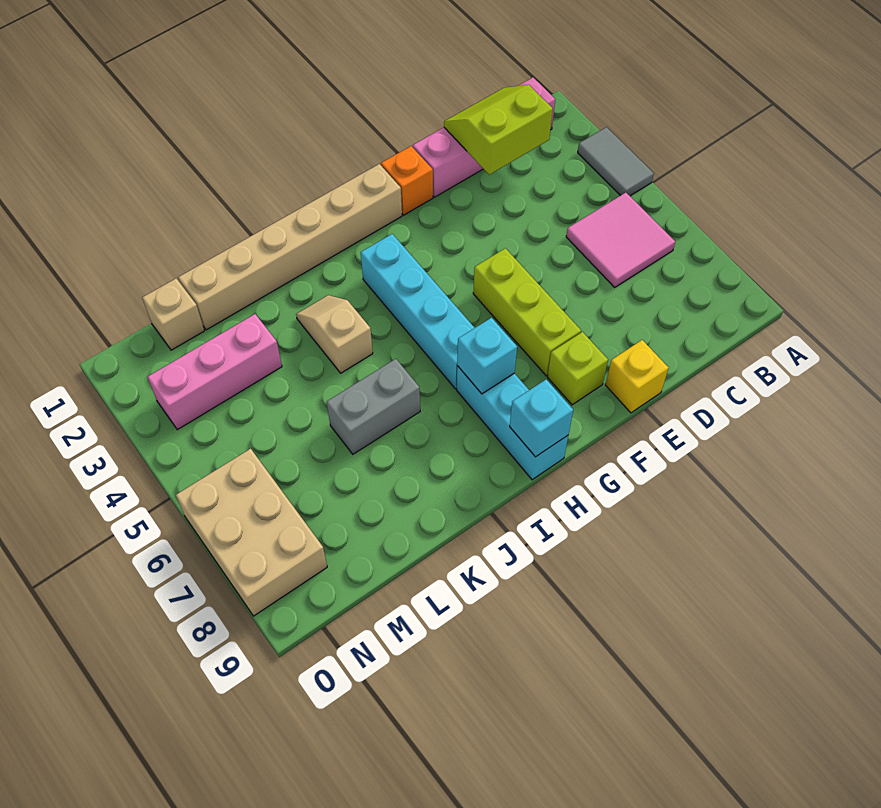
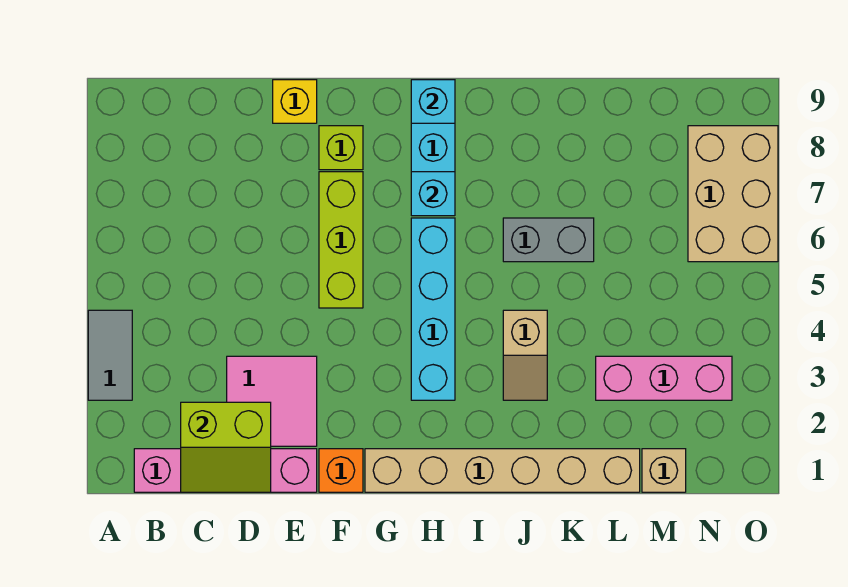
pink 2x2 tile [566,193,675,287] -> pink 2x2 tile moved to [227,356,317,446]

